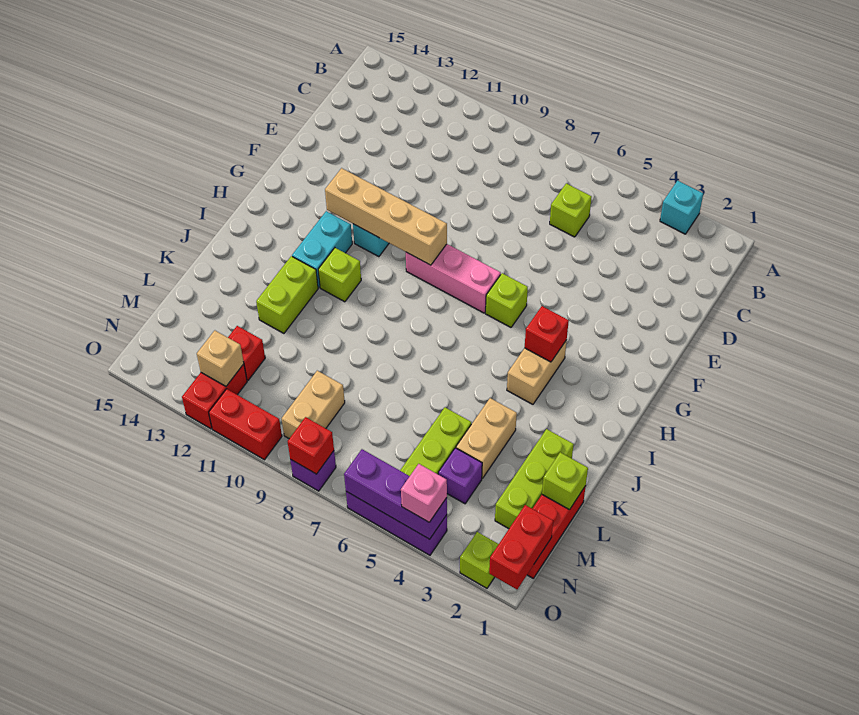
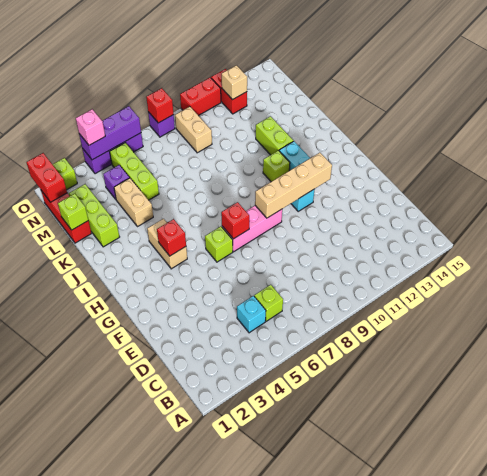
cyan 1x1 brick [660,181,703,234] -> cyan 1x1 brick moved to [237,296,266,333]
red 1x1 brick [228,326,265,380] -> red 1x1 brick moved to [221,202,249,239]

